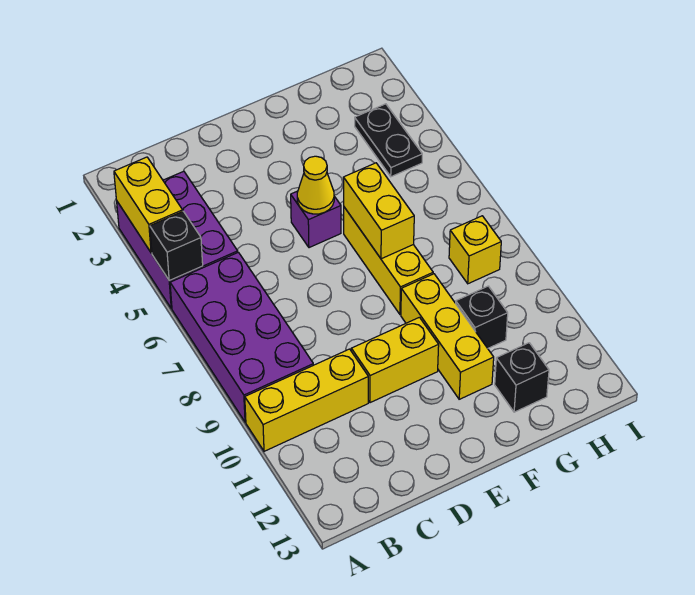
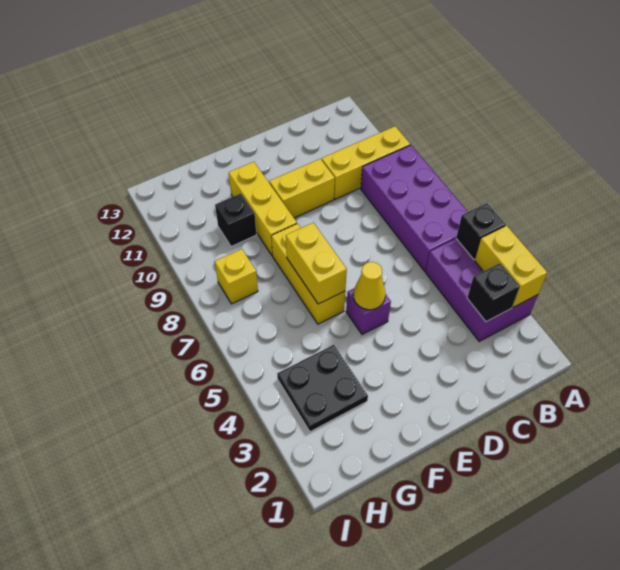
black 1x1 brick [495,343,549,412] -> black 1x1 brick moved to [467,263,520,322]
black 1x2 plate [355,104,422,177] -> black 2x2 plate [277,345,368,432]

